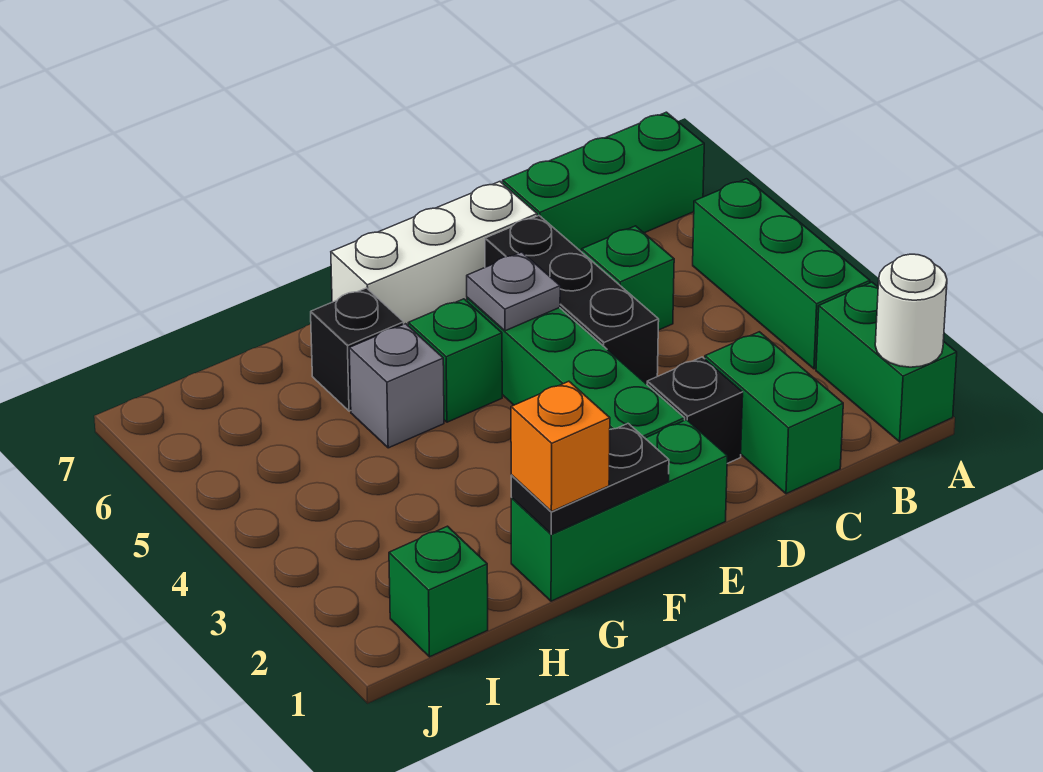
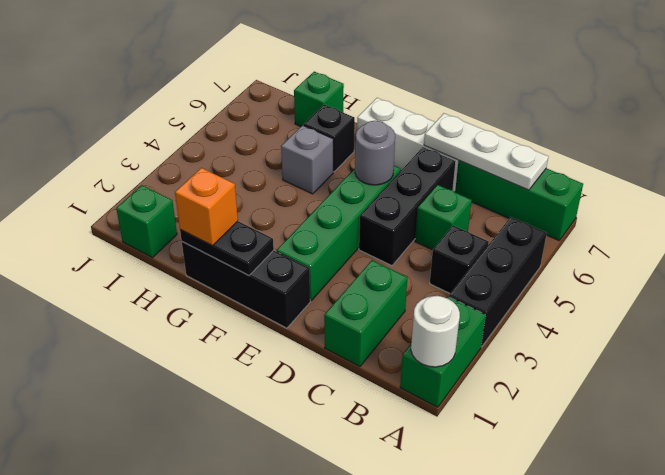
green 1x3 brick [693,179,870,369] -> black 1x3 brick [449,217,547,347]
none -> white 1x3 plate [424,113,548,190]
black 1x1 brick [647,357,743,464] -> black 1x1 brick moved to [430,225,489,293]
green 1x3 brick [511,420,727,601] -> black 1x3 brick [182,242,310,328]
grey 1x1 plate [467,252,560,331] -> grey 1x1 round brick [355,121,395,185]
green 1x1 brick [408,299,502,422] -> green 1x1 brick moved to [294,72,344,127]

